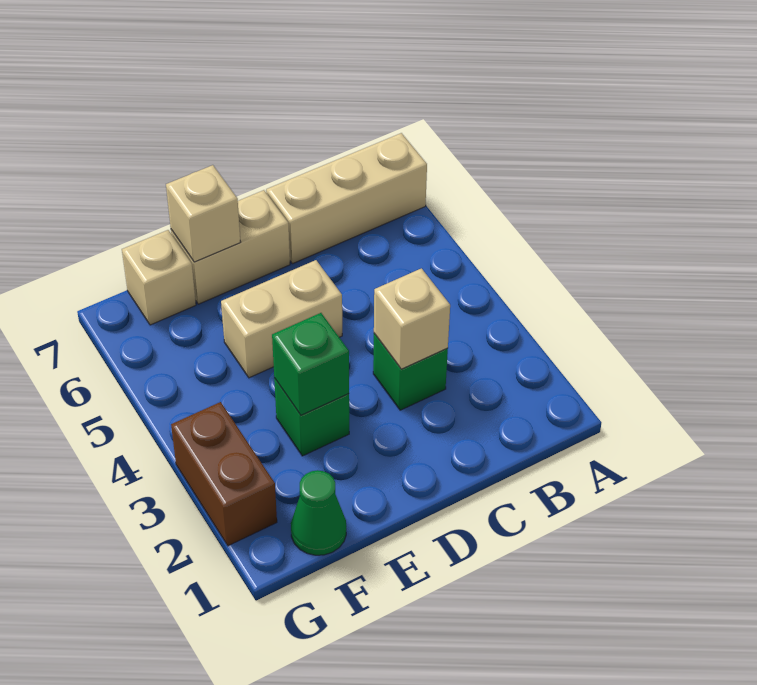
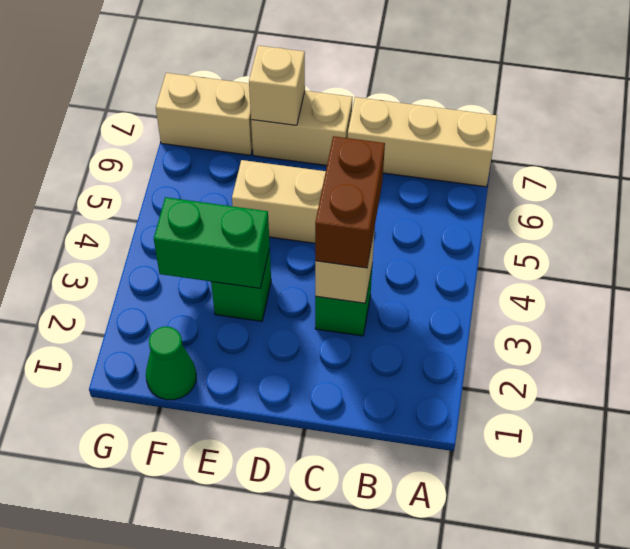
green 1x1 brick [272,313,349,415] -> green 1x2 brick [154,197,270,288]
tan 1x1 brick [122,230,196,325] -> tan 1x2 brick [156,73,253,155]
brown 1x2 brick [171,402,277,546] -> brown 1x2 brick moved to [315,136,385,268]

